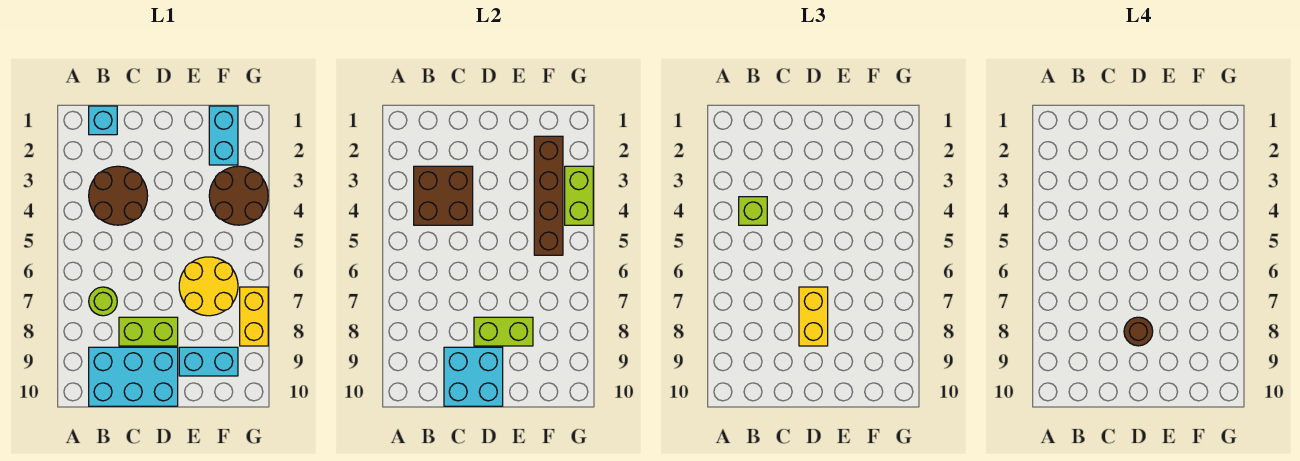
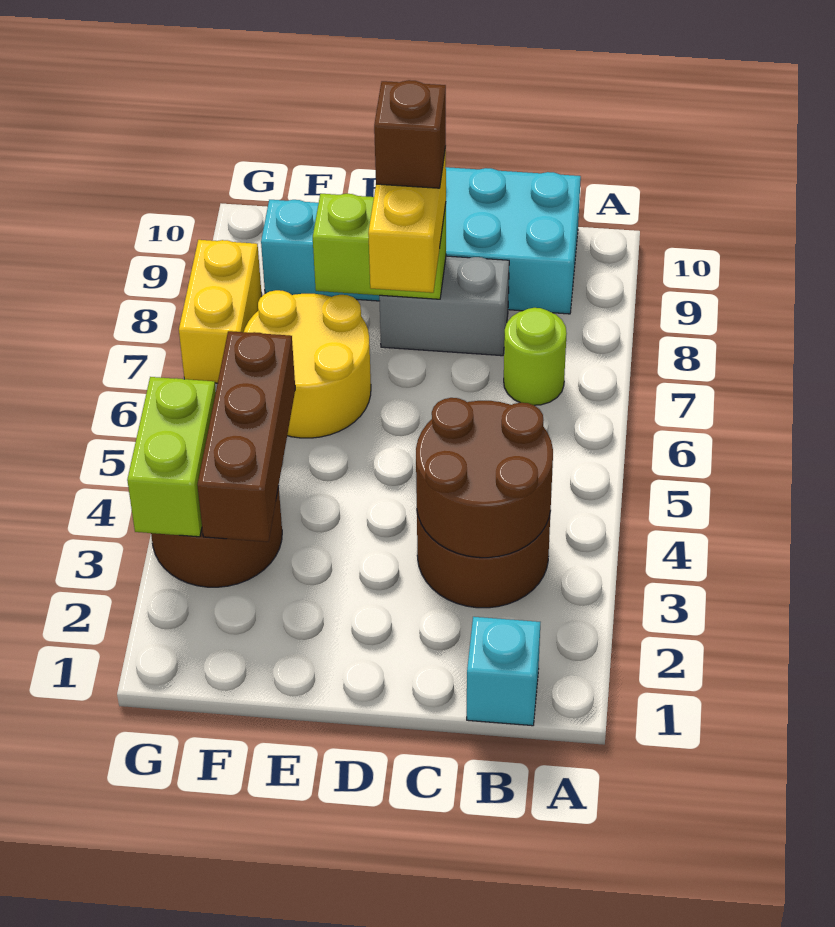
brown 2x2 brick [414,166,473,225] -> brown 2x2 round brick [416,398,553,558]
lime 1x1 brick [739,197,767,225] -> none
lime 1x2 brick [119,317,178,346] -> grey 1x2 brick [379,256,509,356]
cyan 2x2 brick [444,347,503,406] -> none
brown 1x1 round brick [1124,317,1153,346] -> brown 1x1 brick [374,80,446,188]
cyan 1x2 brick [209,106,238,165] -> none
brown 1x4 brick [534,136,563,255] -> brown 1x3 brick [197,331,295,542]

